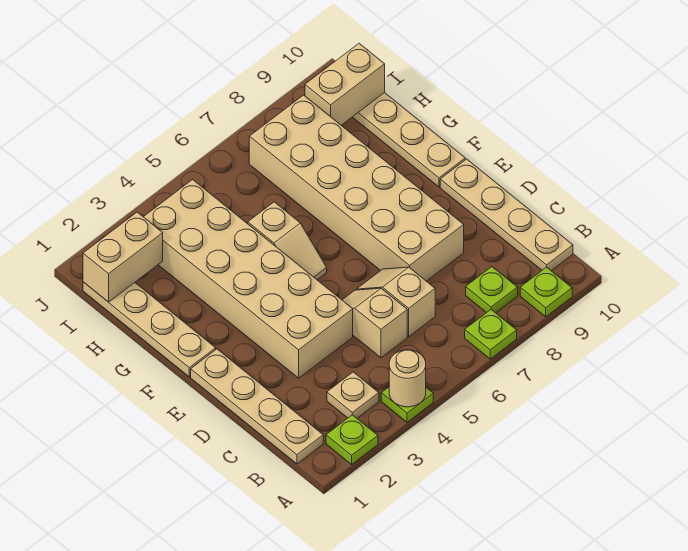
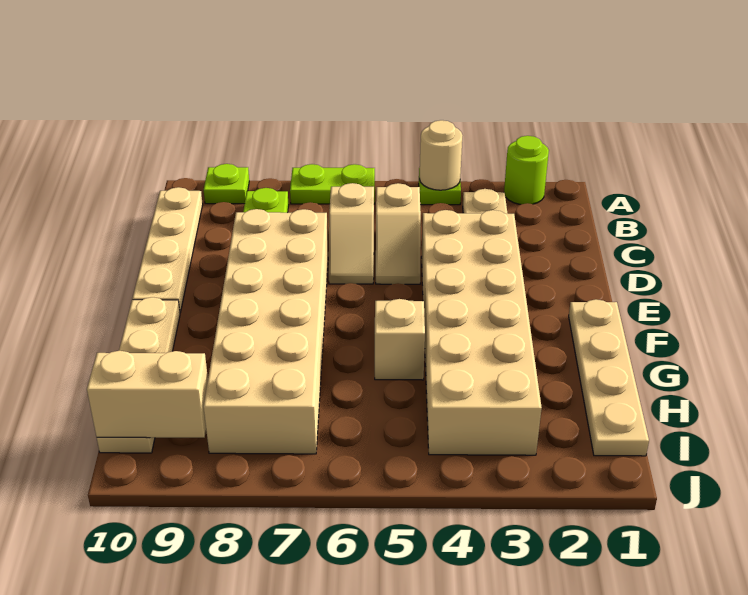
lime 1x1 plate [326,415,378,464] -> lime 1x1 round brick [504,136,549,204]
lime 1x1 plate [465,310,517,359] -> lime 1x2 plate [290,164,375,204]
tan 1x4 plate [191,349,323,464] -> none
tan 1x2 brick [83,212,163,302] -> none

